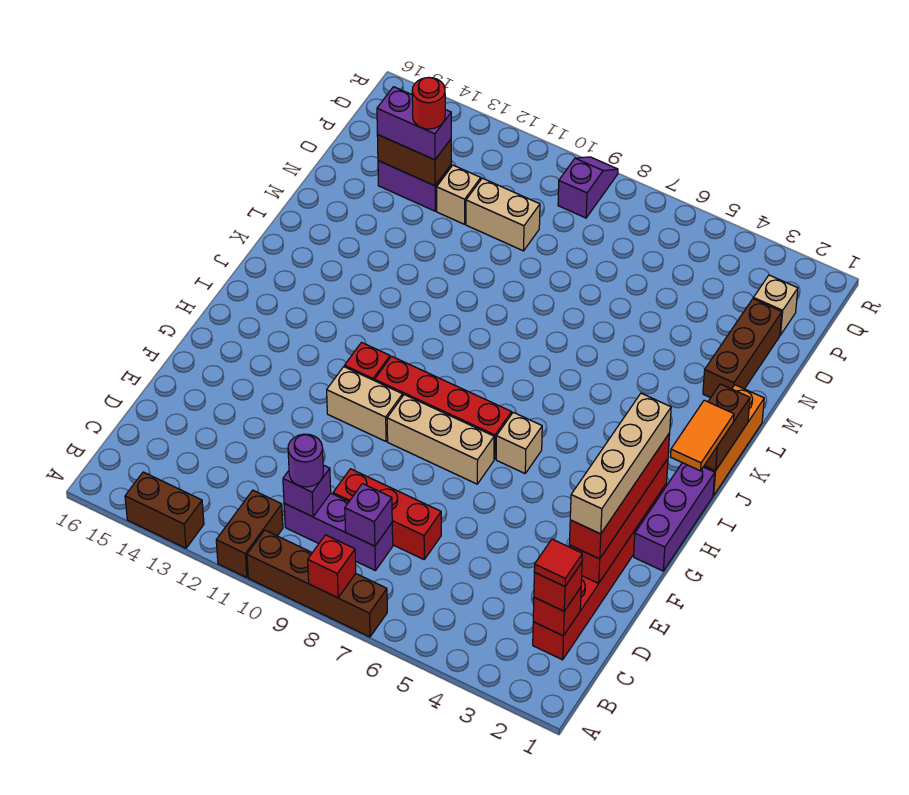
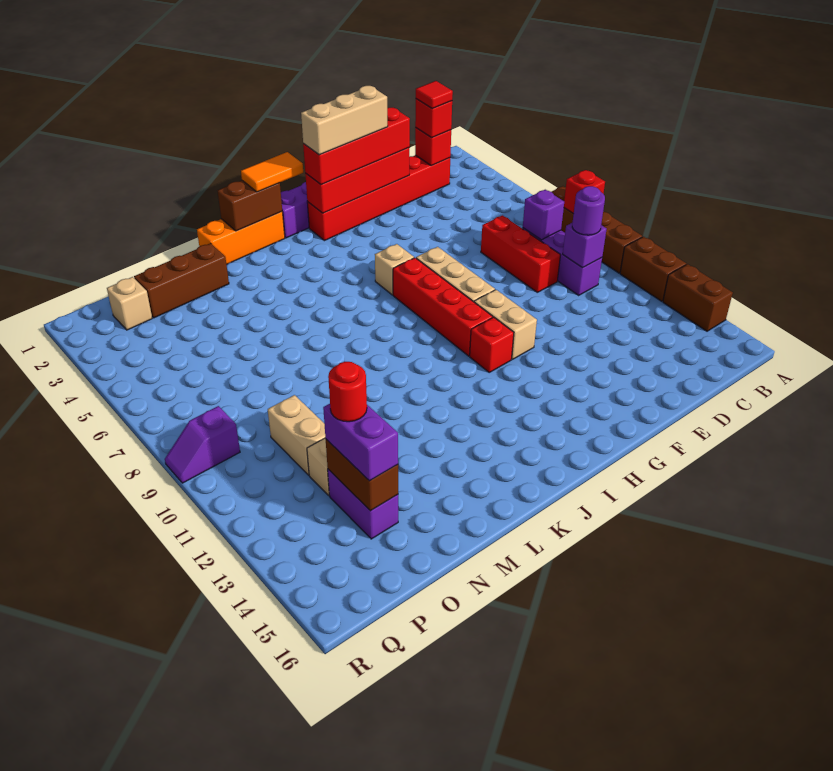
brown 1x2 brick [216,490,283,578] -> brown 1x2 brick turned to [620,237,686,301]
tan 1x4 brick [570,393,671,534] -> tan 1x3 brick [301,86,388,155]

